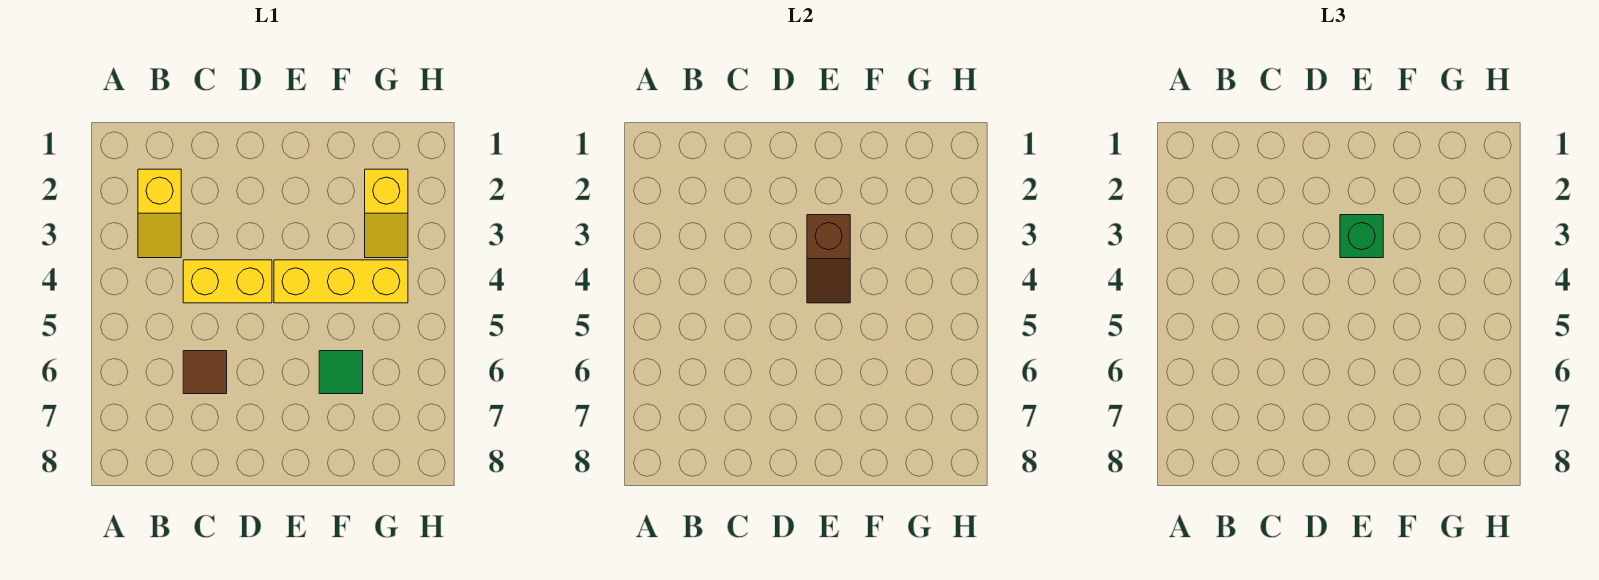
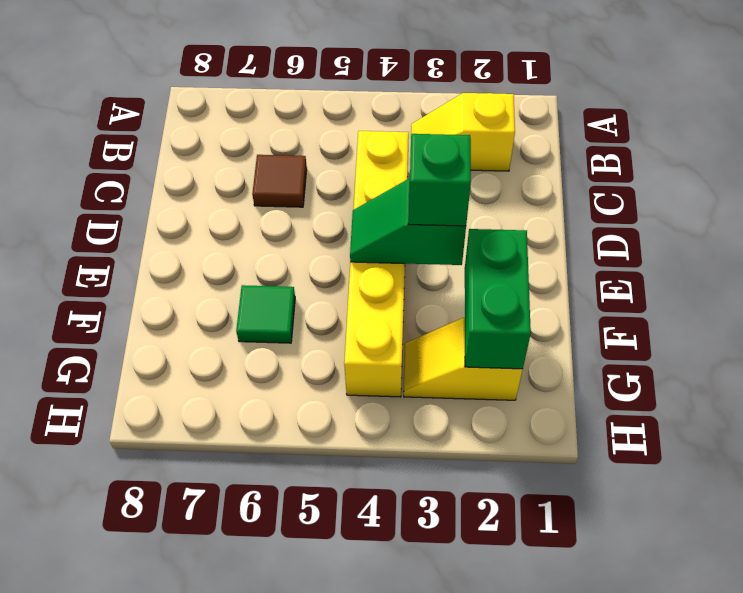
brown 1x2 slope [807,215,850,303] -> green 1x2 slope [350,179,466,265]
none -> green 1x2 brick [465,229,531,369]

